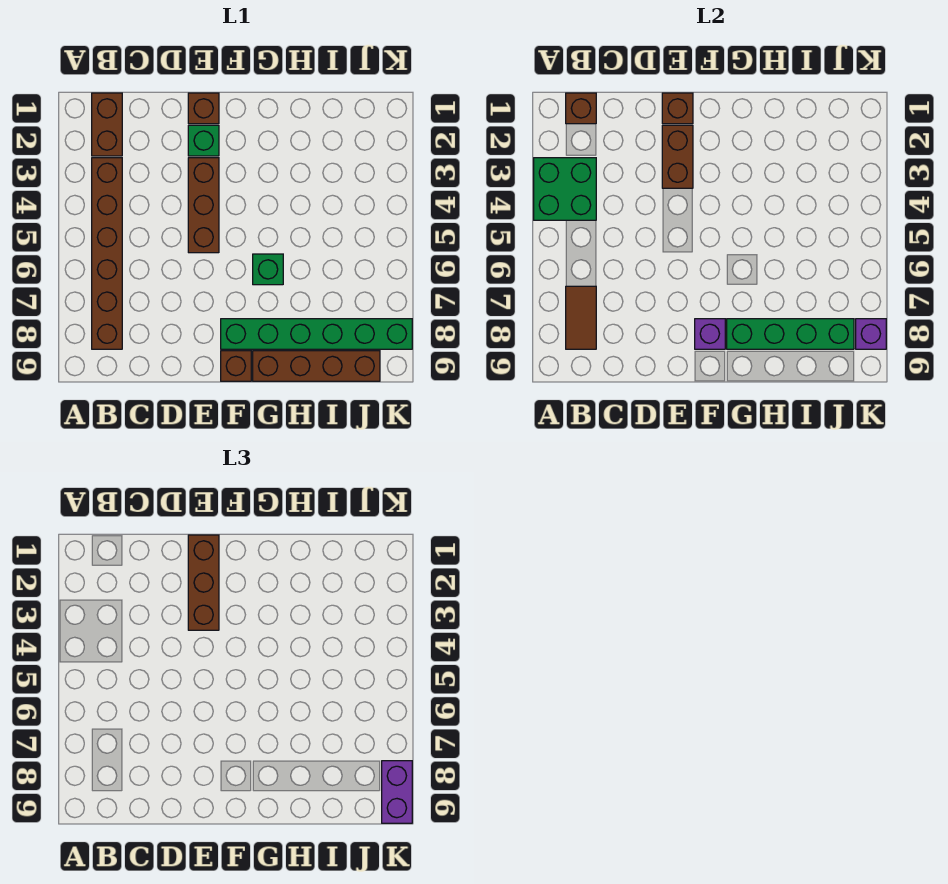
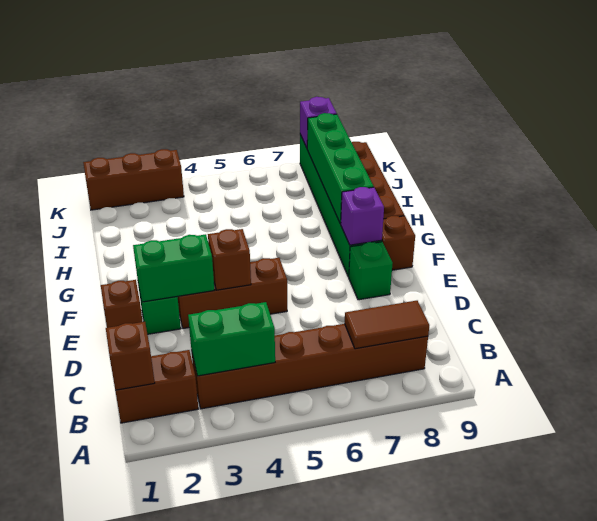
green 2x2 brick [534,158,596,220] -> green 1x2 brick [188,302,275,376]
brown 1x1 brick [662,93,693,124] -> brown 1x1 brick moved to [208,229,251,290]
brown 1x3 brick [188,535,219,630] -> brown 1x3 brick moved to [83,149,184,210]
brown 1x2 brick [662,125,693,188] -> green 1x2 brick [133,234,214,302]
green 1x1 brick [253,254,283,285] -> green 1x1 brick moved to [349,242,393,300]
purple 1x2 brick [382,761,412,823] -> none

